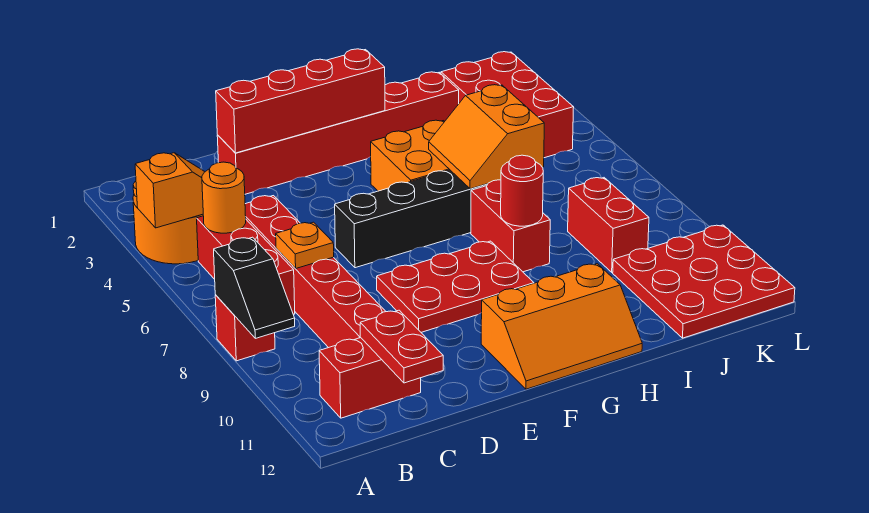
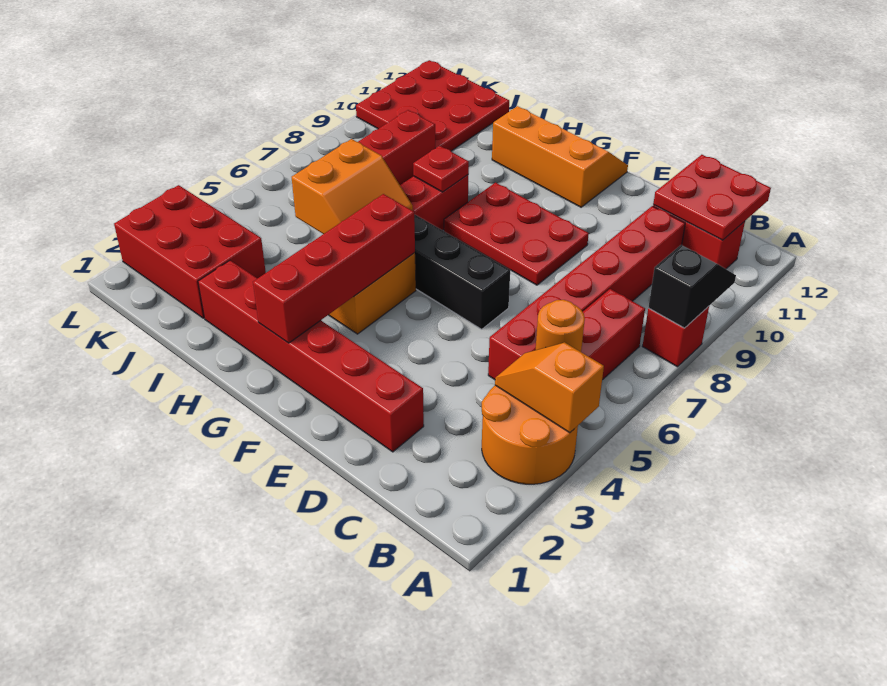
orange 1x1 plate [276,222,334,269] -> none
red 1x2 plate [360,310,443,383] -> red 2x2 plate [653,155,771,240]
red 1x4 brick [216,49,385,153] -> red 1x4 brick turned to [253,194,415,343]
red 1x1 round brick [501,155,543,226] -> red 1x1 plate [413,146,469,192]
red 2x3 brick [441,52,574,158] -> red 2x3 brick turned to [114,185,266,318]

